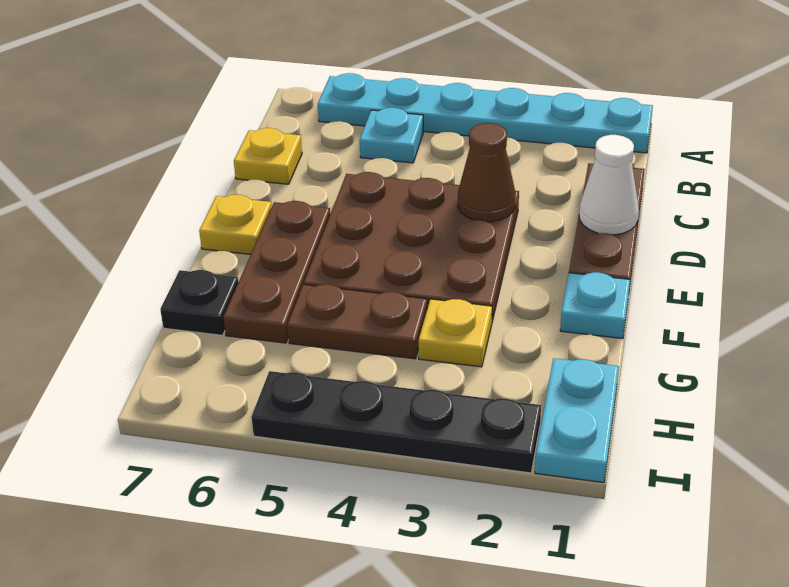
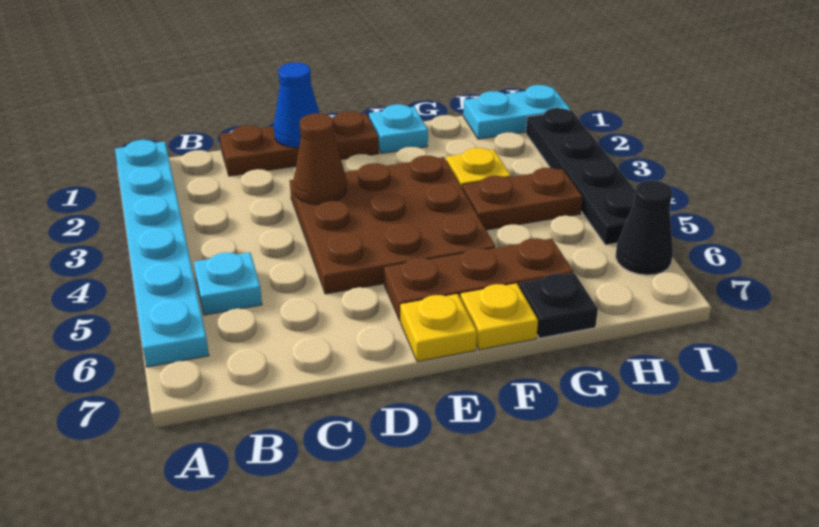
yellow 1x1 plate [234,128,302,184] -> yellow 1x1 plate moved to [461,283,538,350]
white 1x1 cone [579,135,639,235] -> blue 1x1 cone [274,63,319,148]
brown 1x2 plate [288,284,427,359] -> brown 1x2 plate turned to [462,168,582,230]
none -> black 1x1 cone [616,180,673,275]

